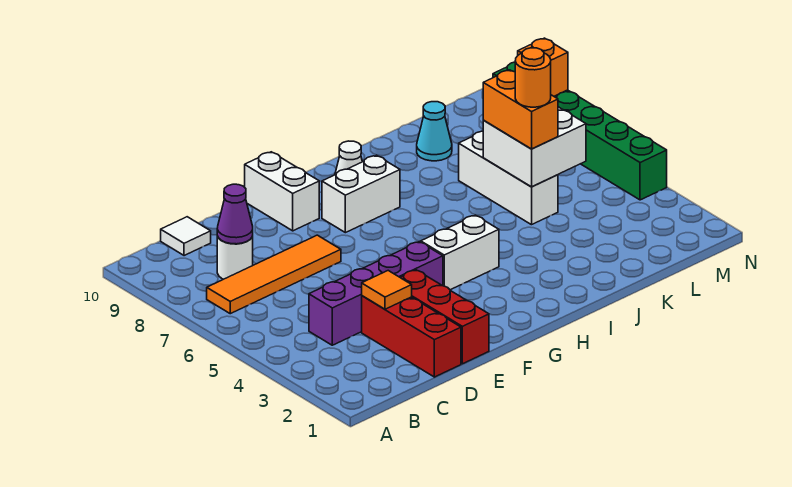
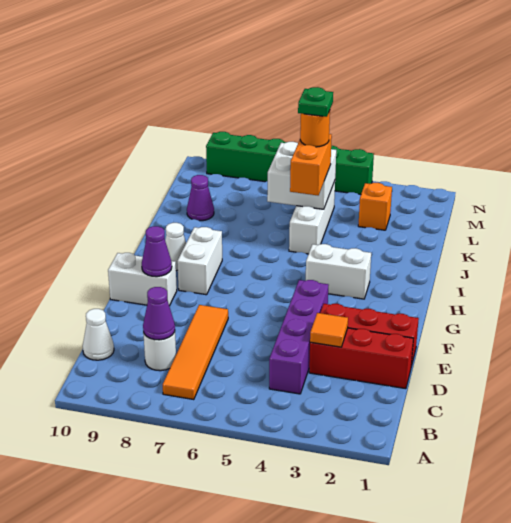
white 1x1 tile [161,217,211,256] -> white 1x1 cone [83,309,114,360]
none -> purple 1x1 cone [142,226,172,277]
white 1x2 brick [421,215,499,290] -> white 1x2 brick turned to [306,244,371,299]
white 1x3 brick [459,131,558,225] -> white 1x3 brick turned to [289,181,335,254]
orange 1x2 brick [483,70,558,149] -> orange 1x2 brick turned to [290,134,332,195]
none -> green 1x1 plate [298,87,333,117]
cyan 1x1 cone [417,102,452,161] -> purple 1x1 cone [187,175,214,221]
orange 1x1 brick [518,38,568,96] -> orange 1x1 brick moved to [358,183,392,230]

